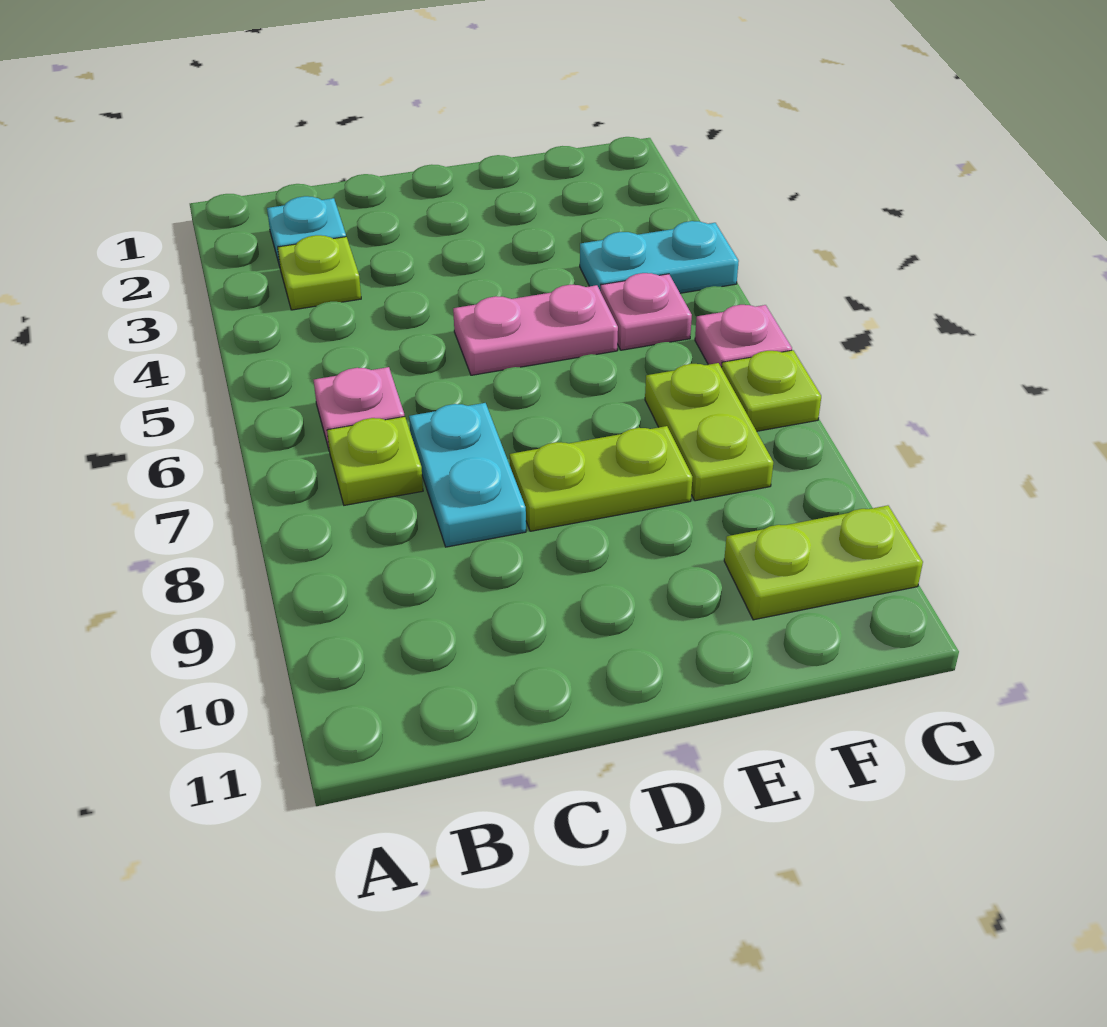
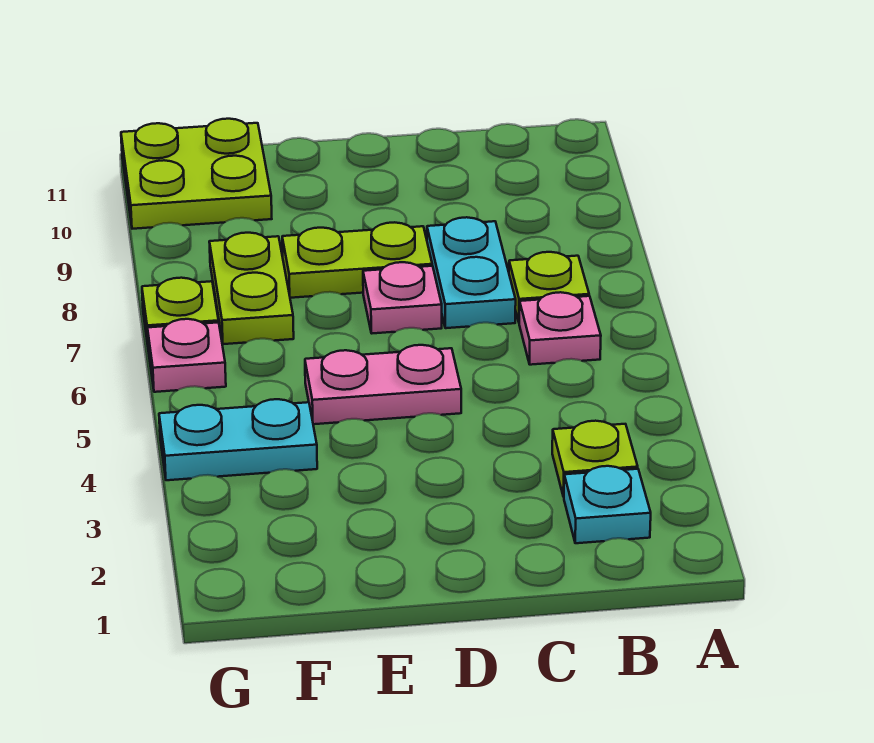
pink 1x1 plate [601,273,692,350] -> pink 1x1 plate moved to [363,262,442,333]
lime 1x2 plate [724,505,923,620] -> lime 2x2 plate [121,119,272,229]

